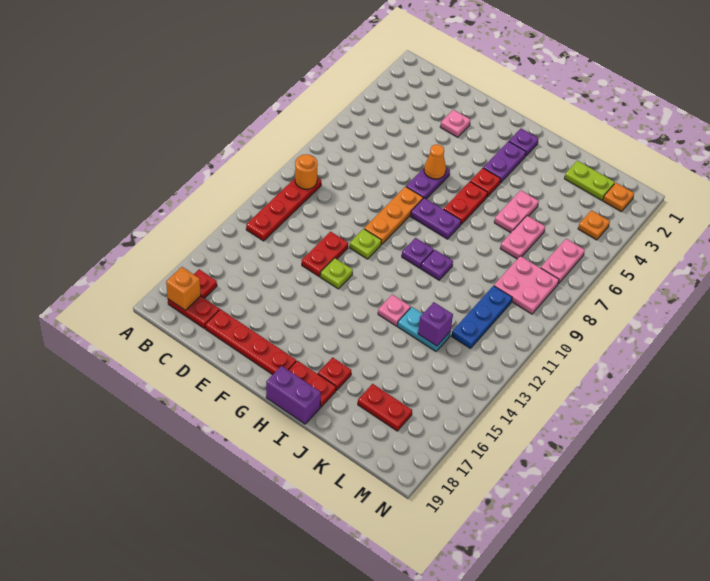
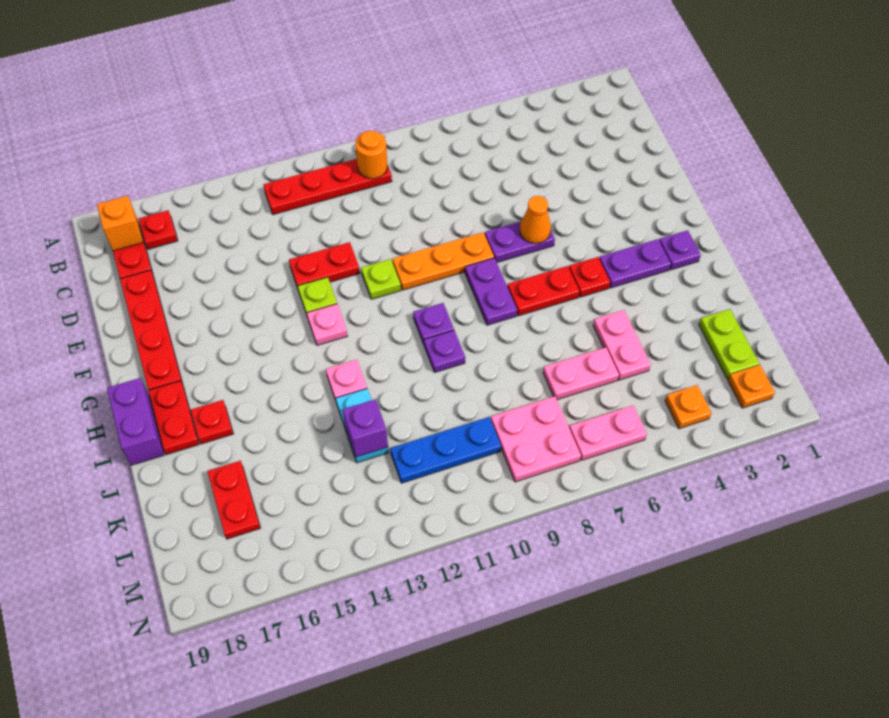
pink 1x1 plate [440,110,470,137] -> pink 1x1 plate moved to [307,304,347,345]
pink 1x2 plate [494,190,539,233] -> pink 1x2 plate turned to [593,310,651,380]

